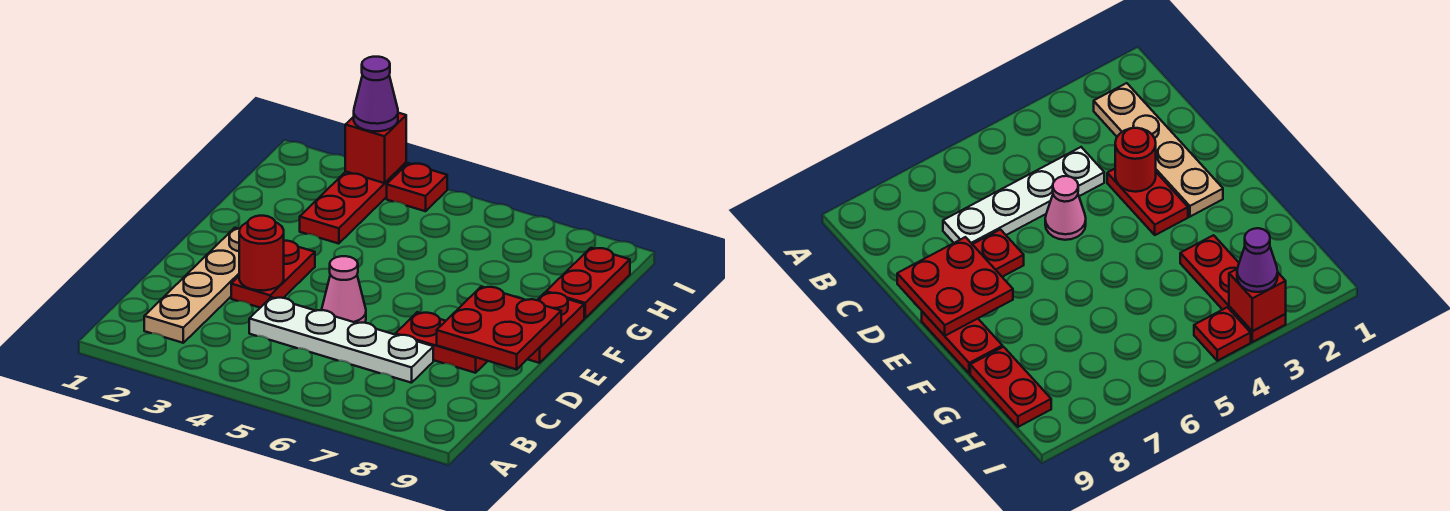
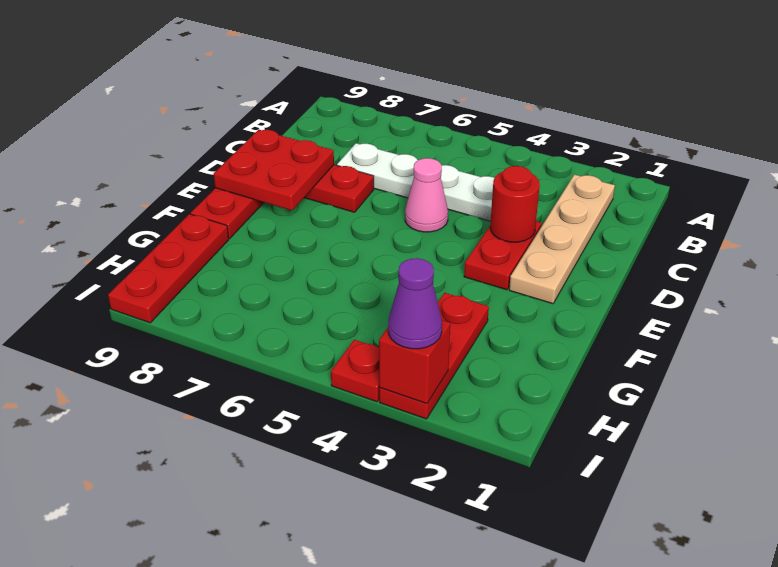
red 1x2 plate [546,248,630,318] -> red 1x3 plate [108,214,229,323]

